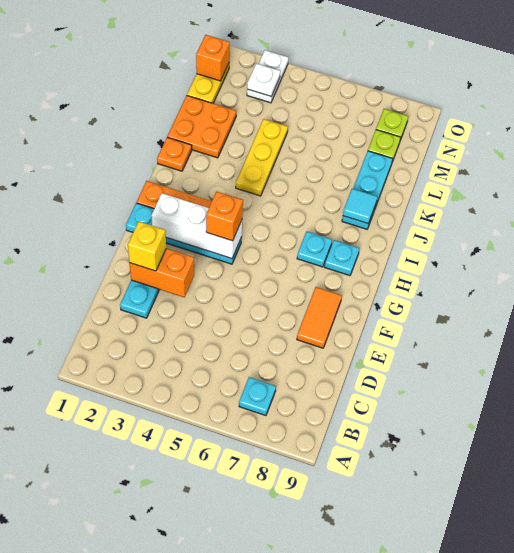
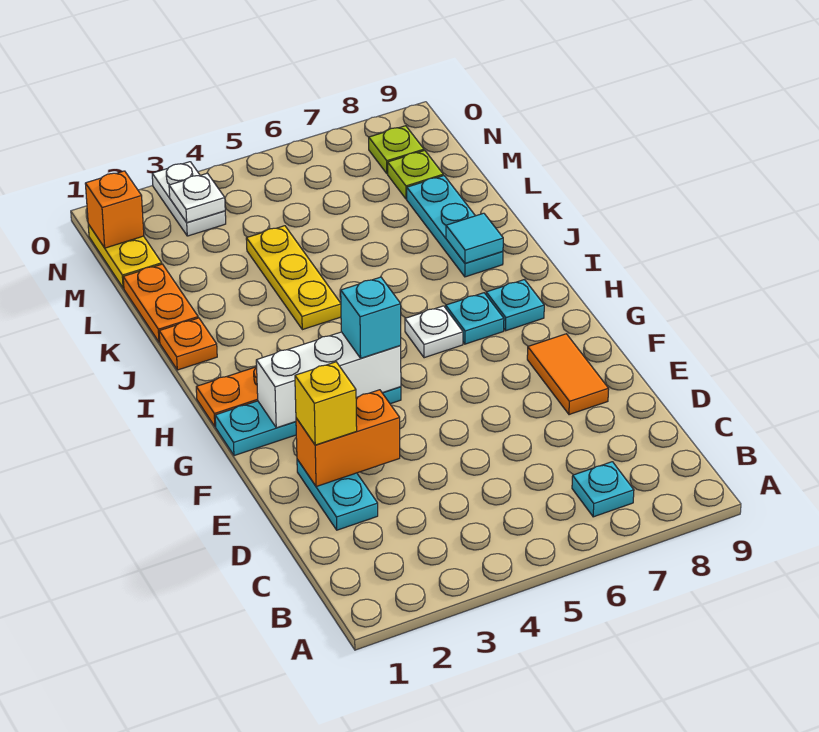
orange 1x1 brick [206,191,243,241] -> cyan 1x1 brick [341,277,401,358]
none -> white 1x1 plate [405,306,463,358]
orange 2x2 plate [167,96,236,158] -> orange 1x2 plate [123,264,198,342]

